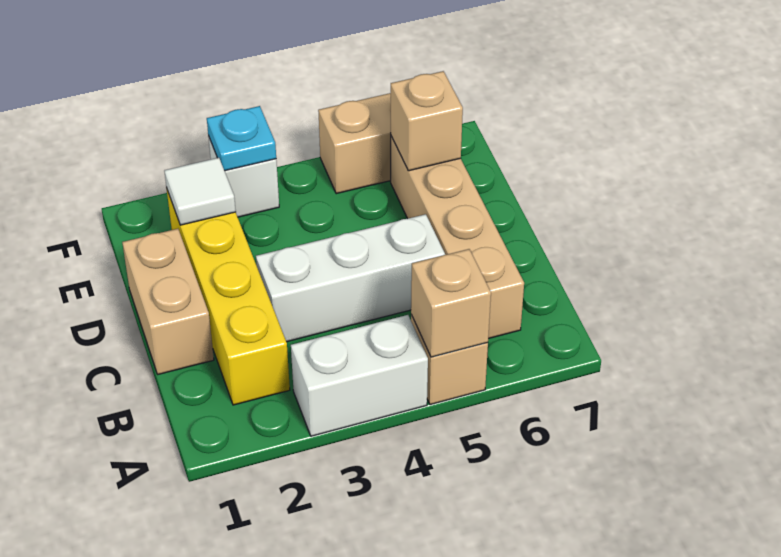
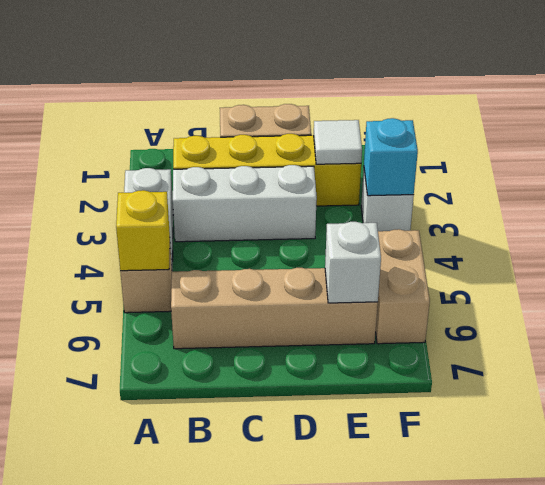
tan 1x1 brick [411,249,491,357] -> yellow 1x1 brick [116,190,170,271]
white 1x3 brick [256,214,445,342] -> white 1x3 brick turned to [173,165,317,242]
tan 1x1 brick [391,71,463,171] -> white 1x1 brick [325,222,381,303]
cyan 1x1 plate [207,106,276,171] -> cyan 1x1 brick [364,118,418,196]

